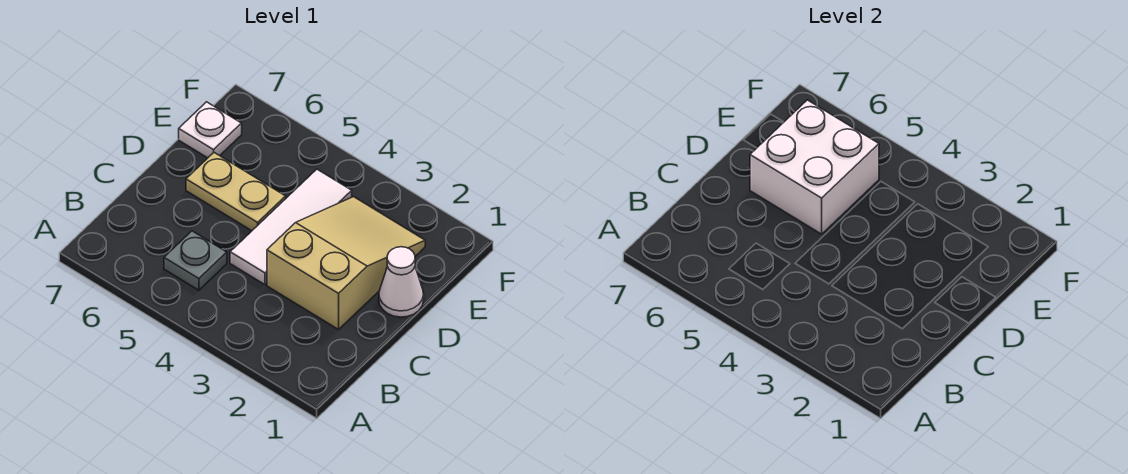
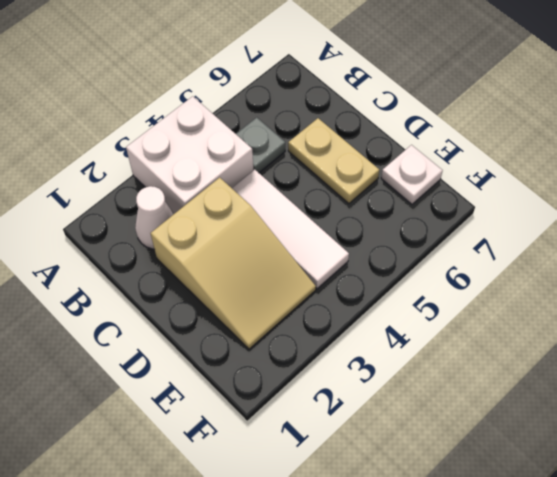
white 1x1 cone [379,247,424,317] -> white 1x1 cone moved to [135,186,174,249]
tan 1x2 plate [186,153,286,231] -> tan 1x2 plate turned to [288,118,379,204]
white 2x2 brick [750,100,879,234] -> white 2x2 brick moved to [126,96,253,214]

